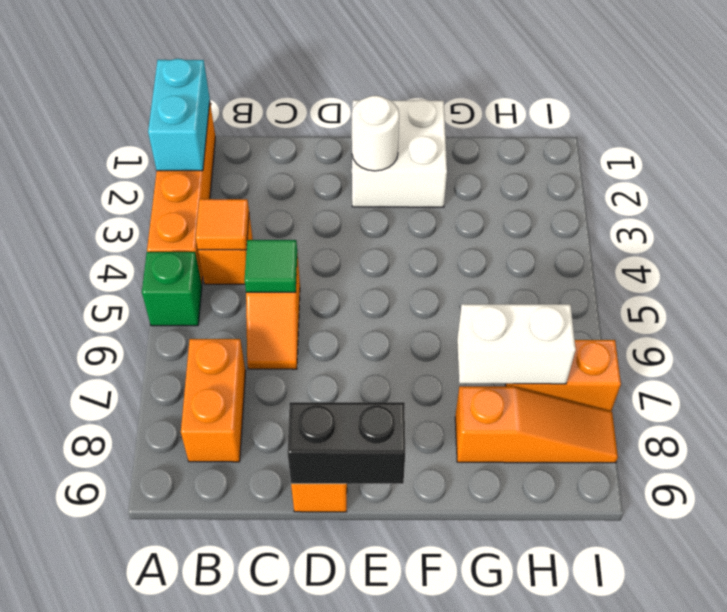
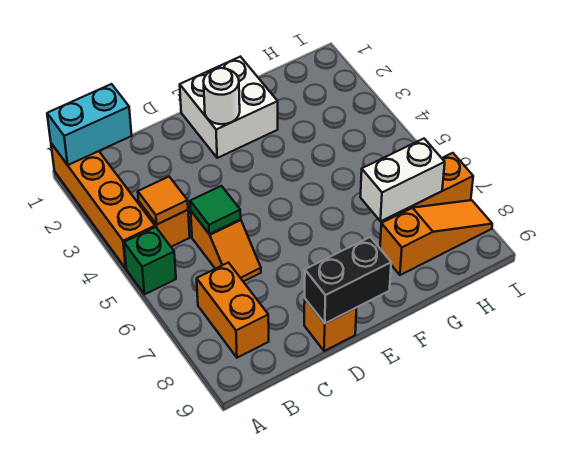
cyan 1x2 brick [148,59,210,171] -> cyan 1x2 brick turned to [47,84,132,165]

